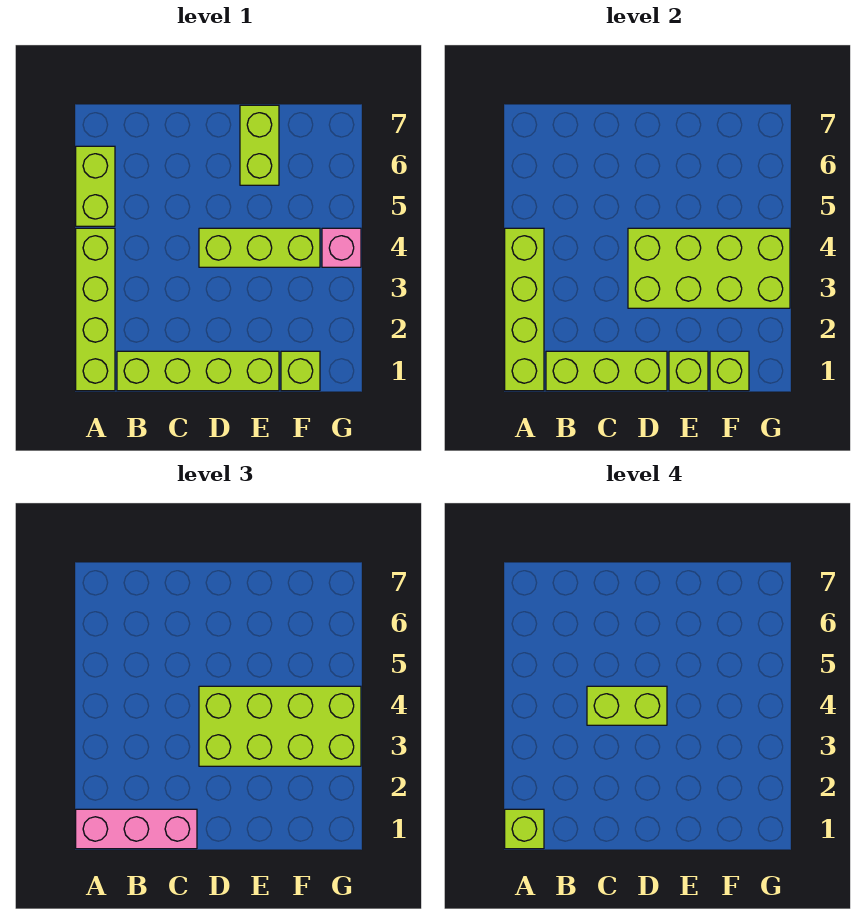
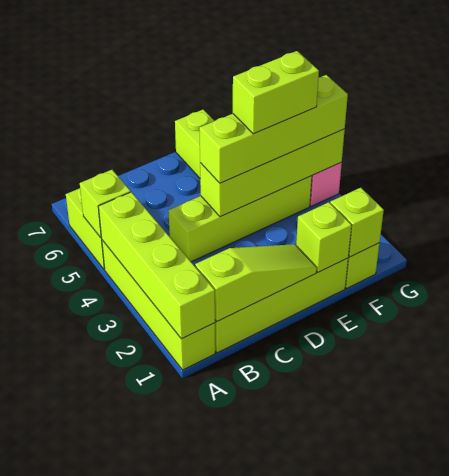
pink 1x3 brick [76,809,197,849] -> none
lime 1x1 brick [505,809,544,849] -> lime 1x1 brick moved to [80,170,131,238]
lime 1x3 brick [546,351,667,391] -> lime 1x3 slope [195,244,317,321]
lime 1x2 brick [587,686,667,725] -> lime 1x2 brick moved to [233,51,319,134]
lime 2x4 brick [628,228,790,308] -> lime 1x4 brick [200,129,345,217]
lime 2x4 brick [199,686,361,766] -> lime 1x4 brick [199,75,348,183]
lime 1x3 brick [199,228,320,267] -> lime 1x4 brick [168,176,312,262]

